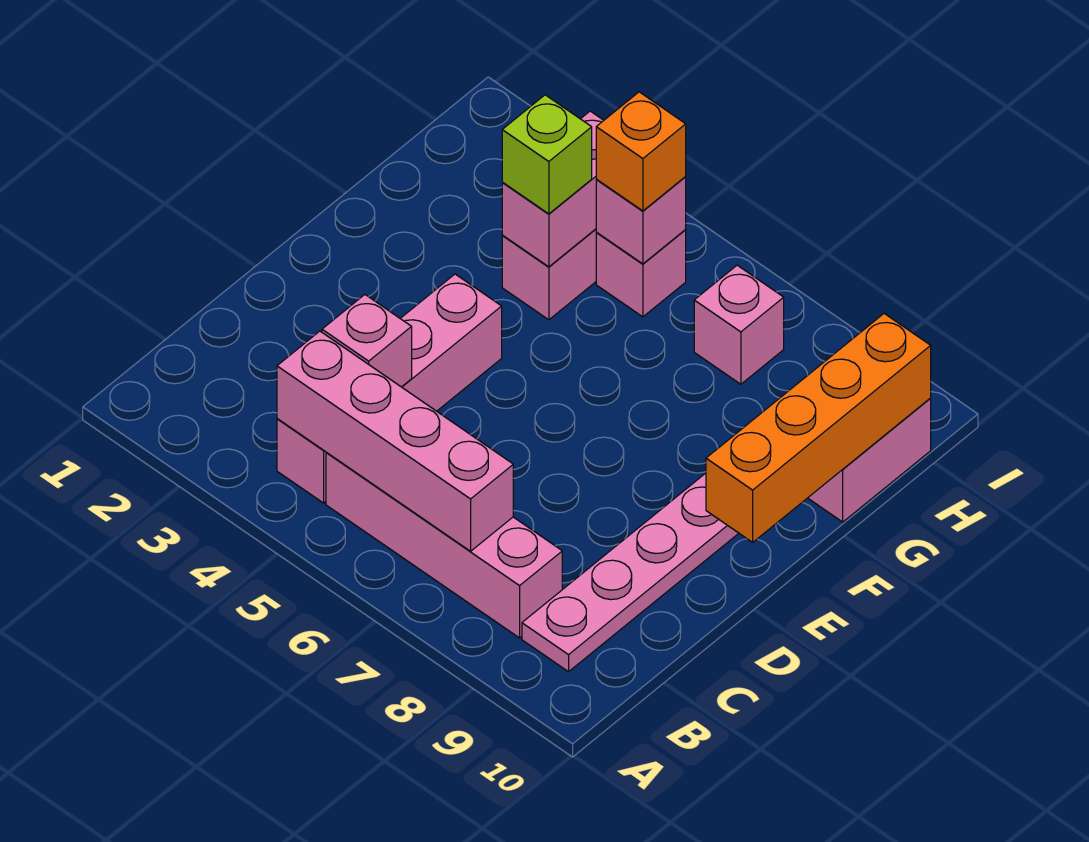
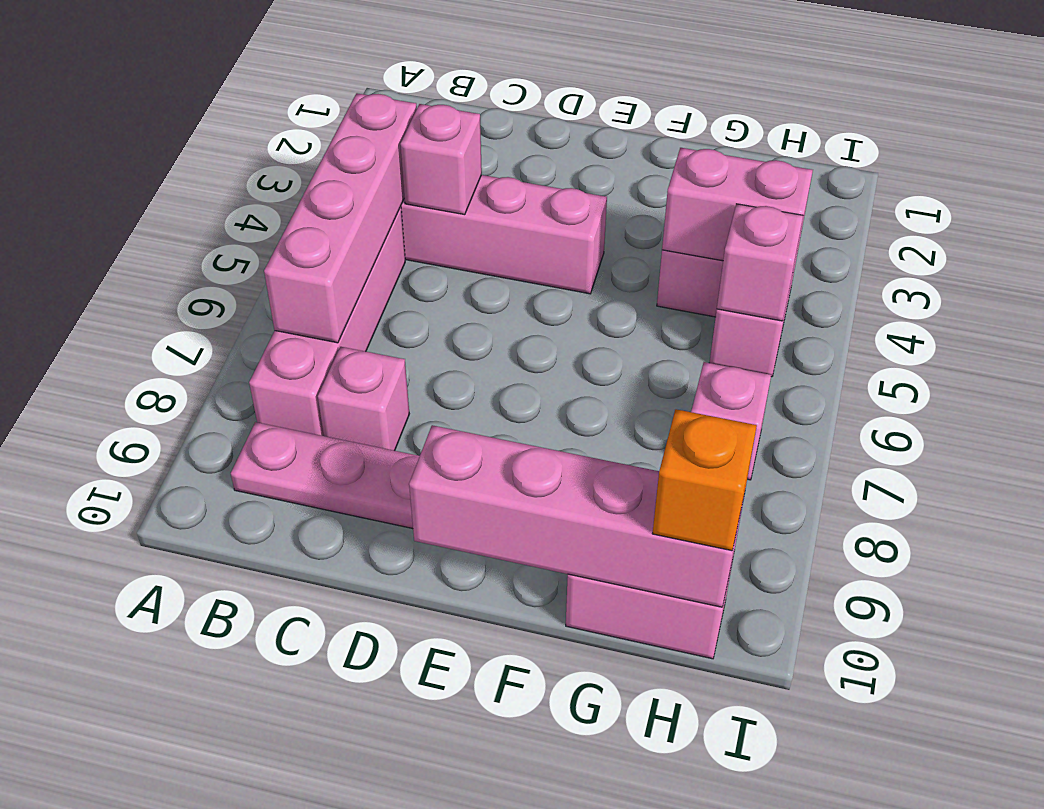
none -> pink 1x1 brick [318,347,409,451]
orange 1x4 brick [706,314,931,542] -> pink 1x4 brick [409,425,744,607]
lime 1x1 brick [502,95,592,214] -> none
orange 1x1 brick [596,92,686,211] -> orange 1x1 brick moved to [652,409,757,551]

